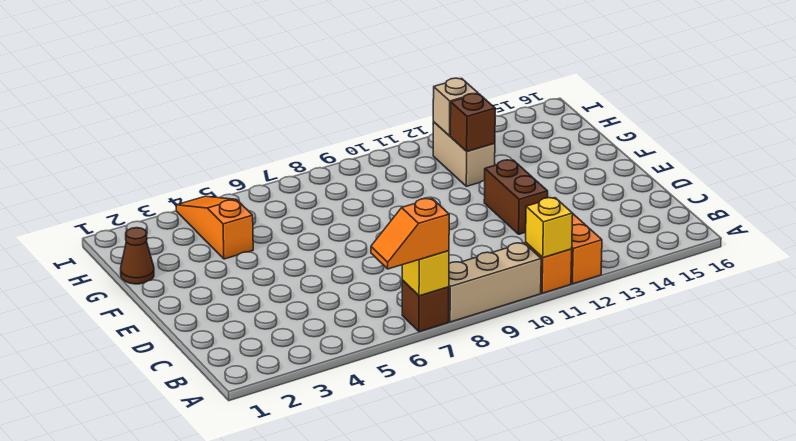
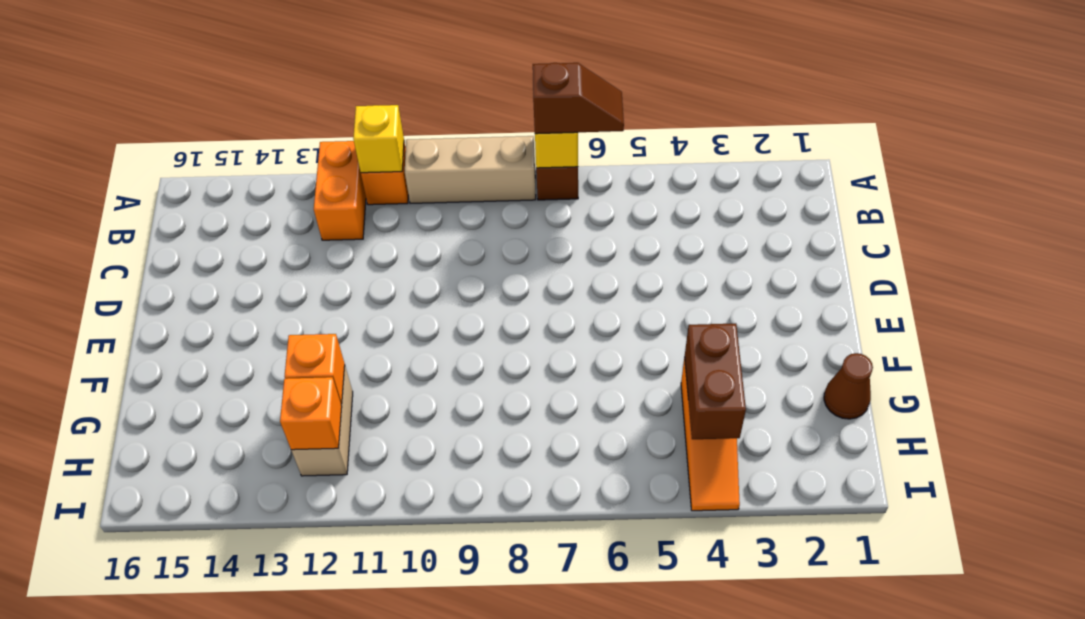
orange 1x2 slope [371,199,449,269] -> brown 1x2 slope [533,63,624,134]
brown 1x2 brick [484,160,548,234] -> brown 1x2 brick moved to [685,324,746,439]
brown 1x1 brick [450,94,495,151] -> orange 1x1 brick [285,334,345,404]
tan 1x1 brick [433,78,478,136] -> orange 1x1 brick [280,377,342,450]

